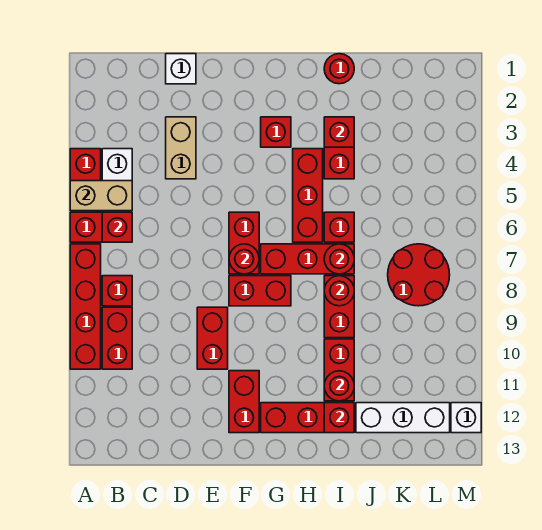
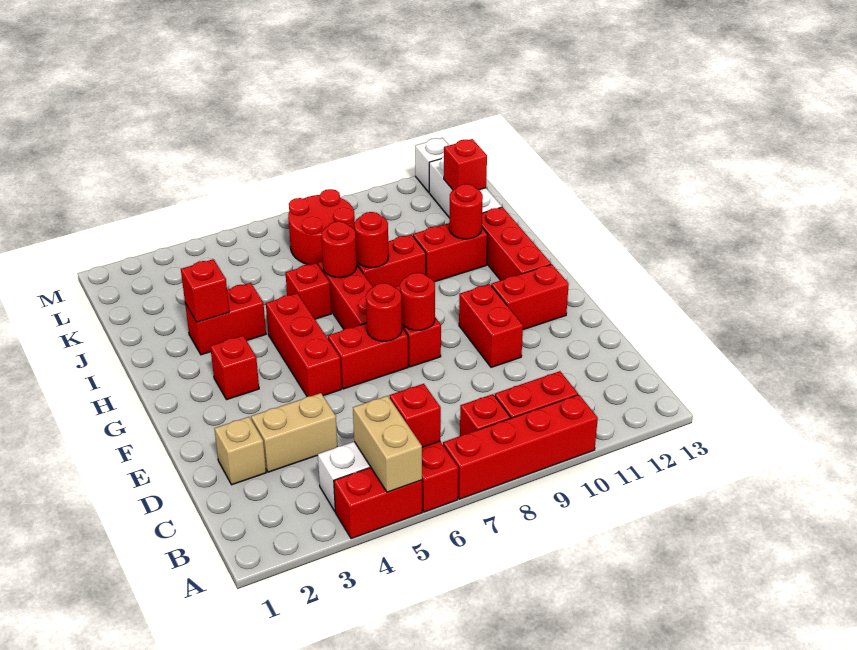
white 1x1 brick [166,54,196,84] -> none
none -> tan 1x1 brick [214,417,266,485]
red 1x2 brick [197,307,228,369] -> red 1x2 brick turned to [459,284,523,367]
red 1x3 brick [293,149,323,242] -> red 1x3 brick turned to [266,293,342,397]
red 1x1 round brick [324,54,354,84] -> red 1x1 round brick moved to [400,273,435,330]
red 1x1 brick [324,403,354,433] -> red 1x1 brick moved to [444,139,487,190]

